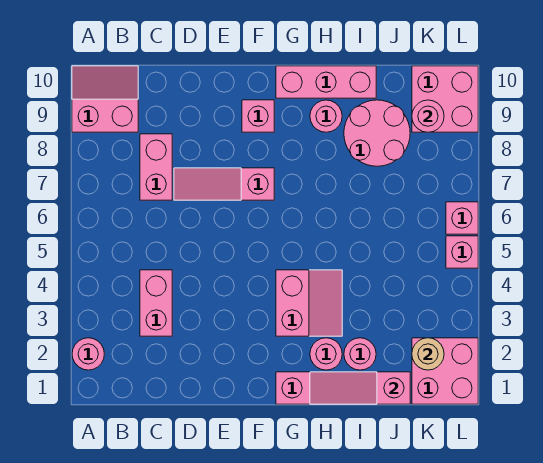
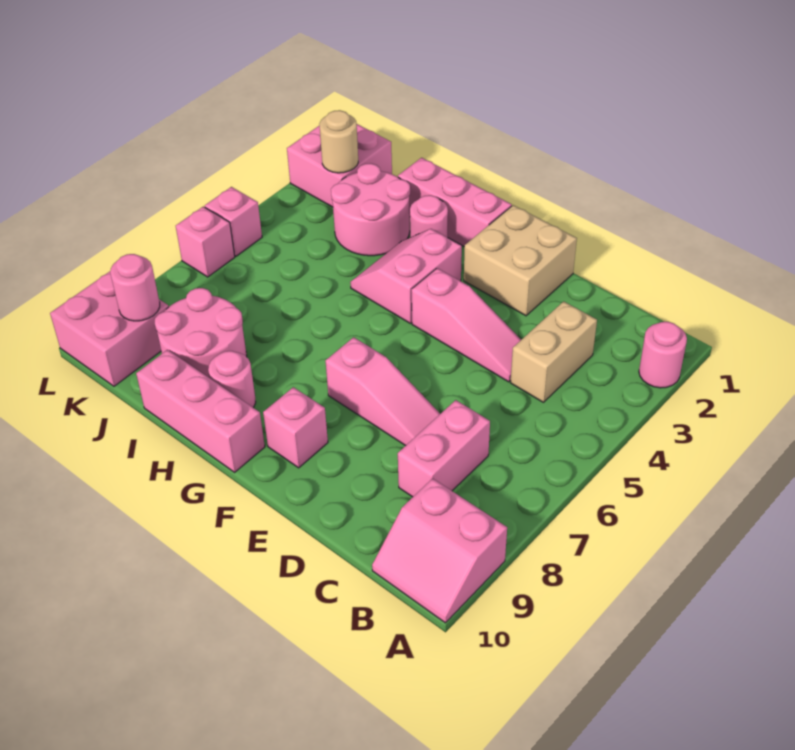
pink 1x2 brick [140,270,172,336] -> tan 1x2 brick [511,301,597,402]
none -> tan 2x2 brick [464,205,577,316]
pink 1x3 slope [310,372,410,404] -> pink 1x3 slope moved to [412,268,521,382]
pink 1x1 round brick [344,338,376,370] -> pink 2x2 round brick [331,164,410,256]

